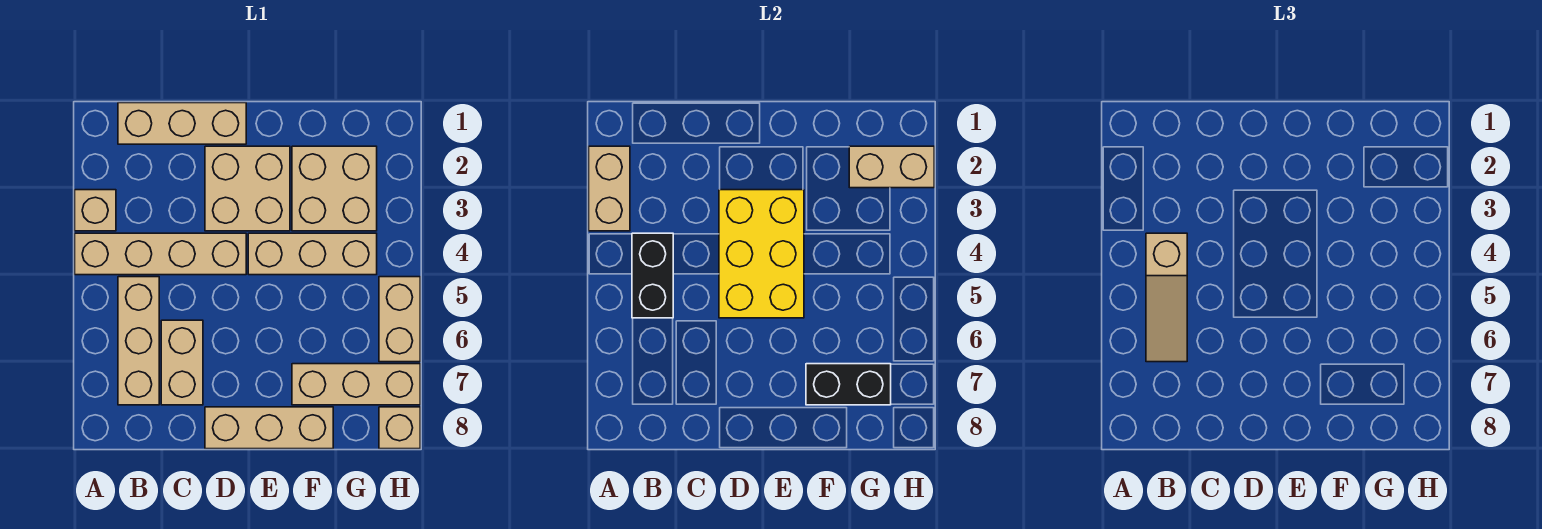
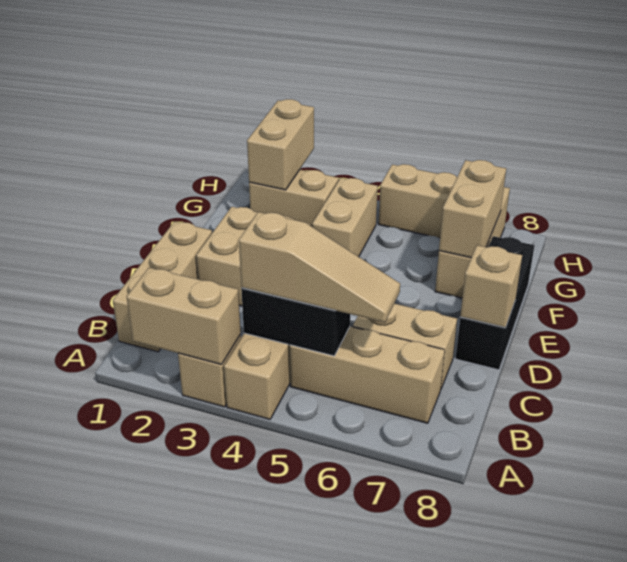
yellow 2x3 brick [719,190,804,318] -> none
tan 1x3 brick [205,407,333,449] -> black 1x3 brick [456,236,535,370]
tan 1x3 brick [248,233,377,275] -> tan 1x2 brick [312,178,378,257]
tan 2x2 brick [292,146,377,231] -> tan 1x2 brick [249,170,338,227]
black 1x2 brick [806,364,891,405] -> tan 1x2 brick [439,160,506,258]
tan 1x1 brick [379,407,420,449] -> tan 1x1 brick moved to [460,245,522,328]

